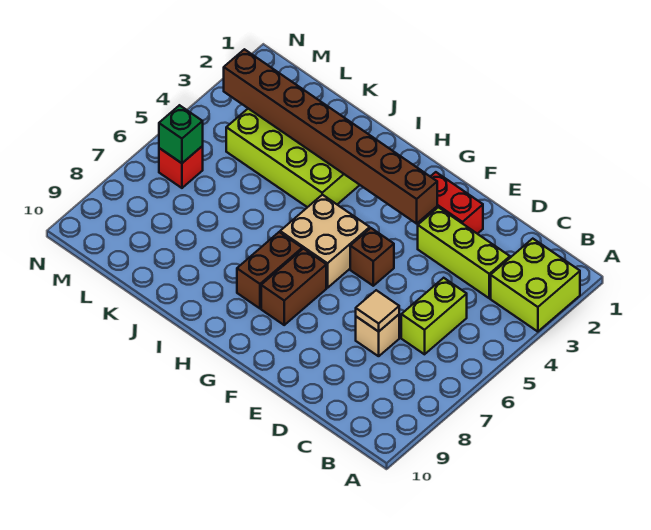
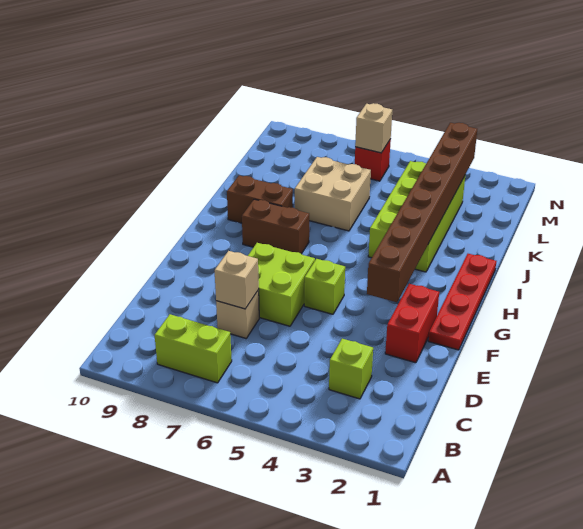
lime 2x2 brick [491,239,580,332] -> lime 2x2 brick moved to [248,243,315,326]
lime 1x3 brick [418,207,510,298] -> lime 1x1 brick [329,339,373,399]
lime 1x2 brick [401,278,467,354] -> lime 1x2 brick moved to [155,314,232,383]
tan 1x1 tile [356,290,399,332] -> tan 1x1 brick [215,251,259,309]
none -> red 1x4 plate [428,254,496,350]
brown 1x1 brick [350,228,394,286] -> lime 1x1 brick [304,259,345,314]
tan 2x2 brick [280,195,370,288] -> tan 2x2 brick moved to [295,157,371,231]
brown 1x2 brick [261,249,326,325] -> brown 1x2 brick moved to [227,175,293,223]
green 1x1 brick [159,105,203,163] -> tan 1x1 brick [355,103,392,153]

